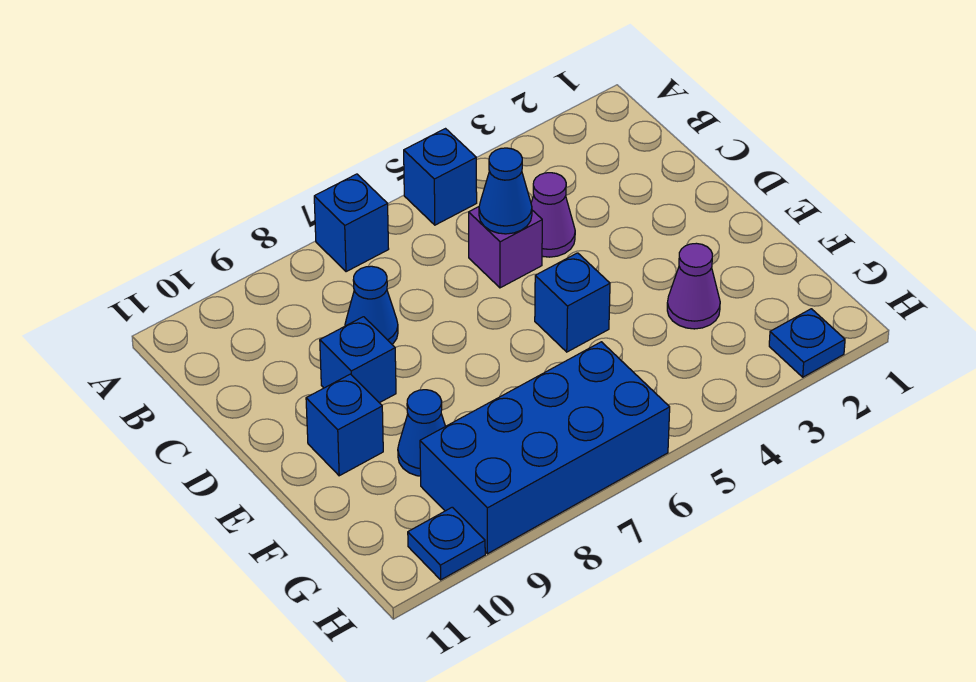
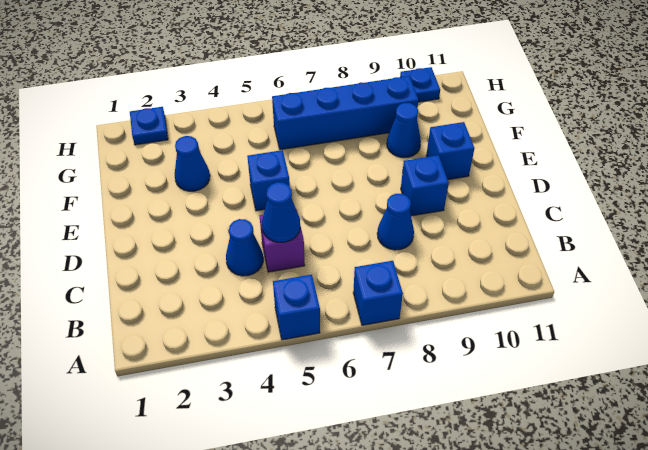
purple 1x1 cone [531,173,575,257] -> blue 1x1 cone [226,219,263,276]
purple 1x1 cone [667,243,720,329] -> blue 1x1 cone [175,136,210,191]
blue 2x4 brick [420,342,670,554] -> blue 1x4 brick [272,76,418,150]

